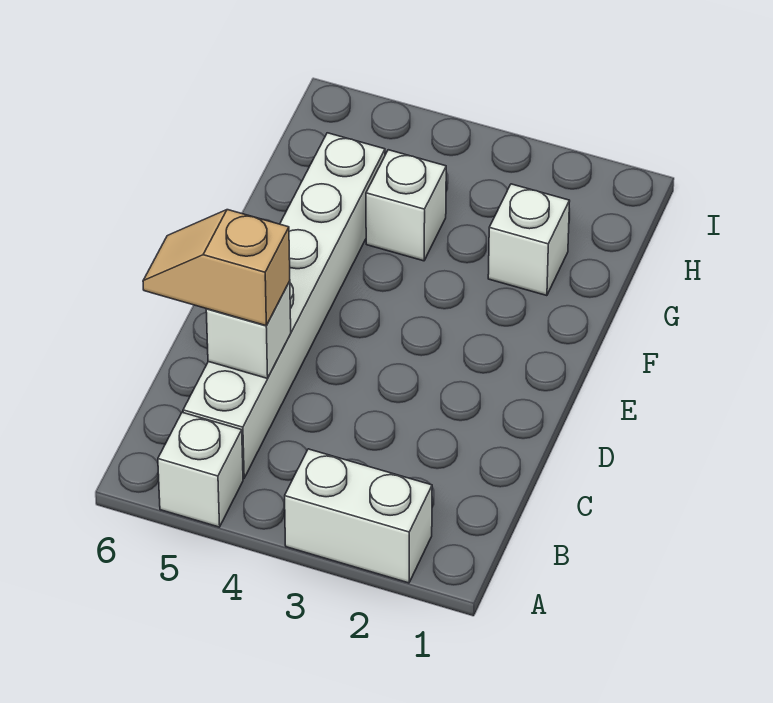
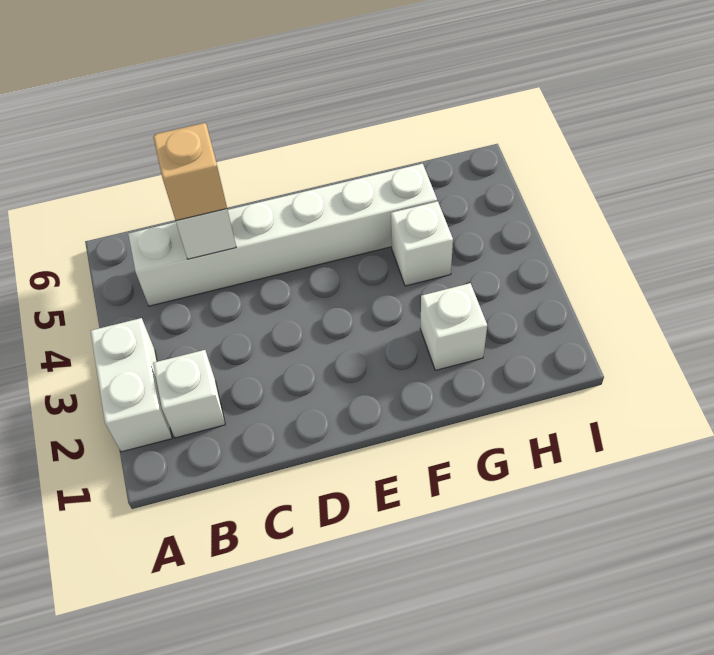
white 1x1 brick [158,412,243,527] -> white 1x1 brick moved to [153,350,225,438]

